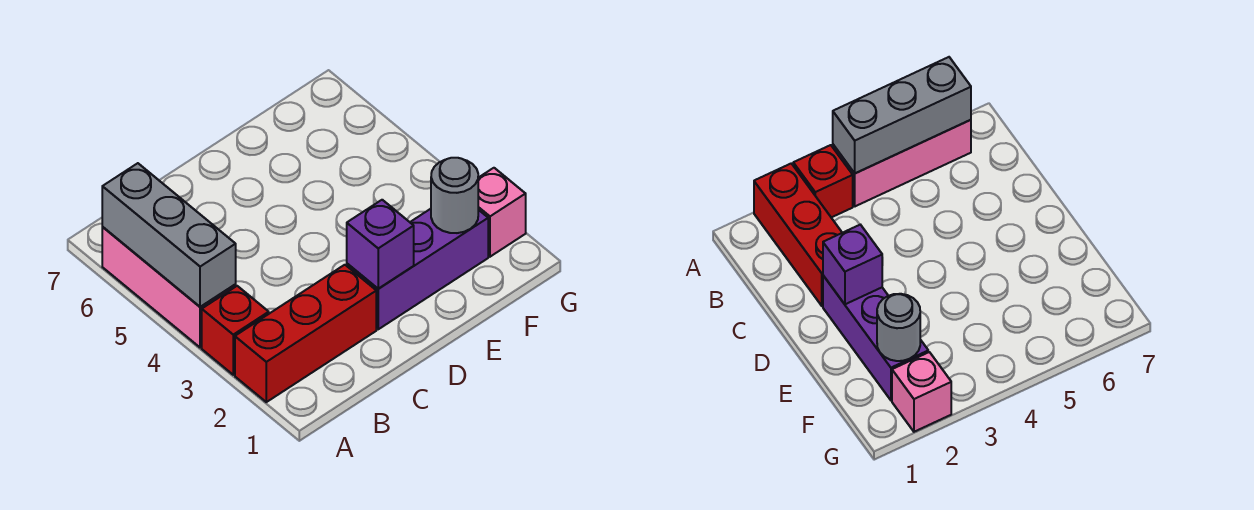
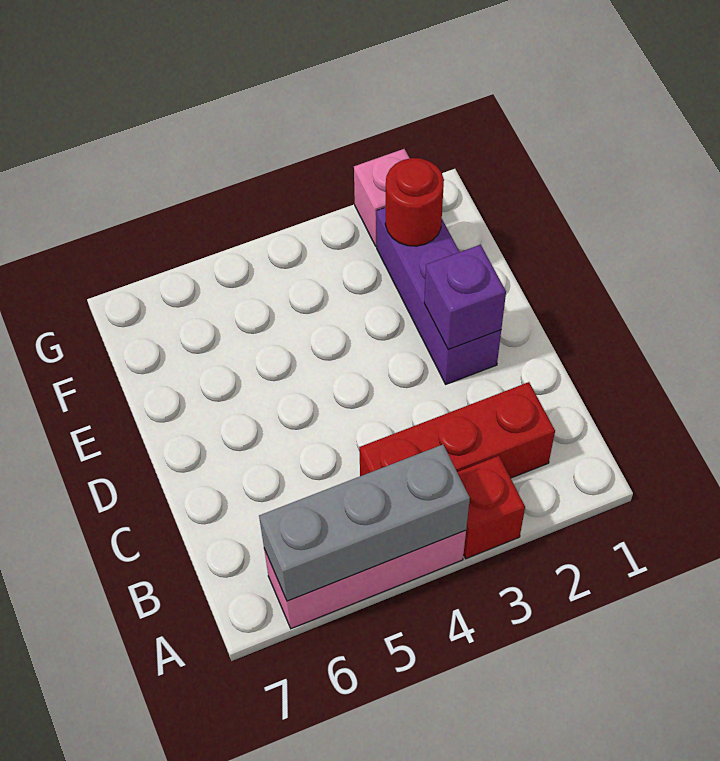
red 1x3 brick [235,265,376,402] -> red 1x3 brick turned to [359,382,555,478]
grey 1x1 round brick [431,158,478,233] -> red 1x1 round brick [385,158,444,246]

